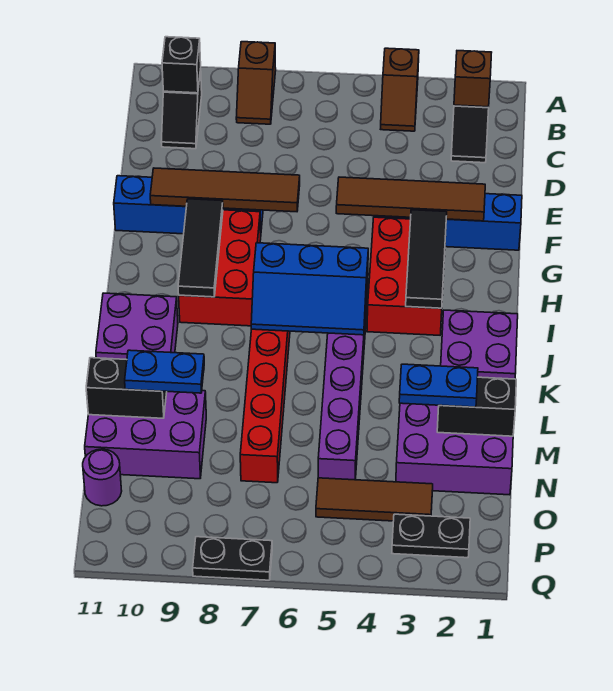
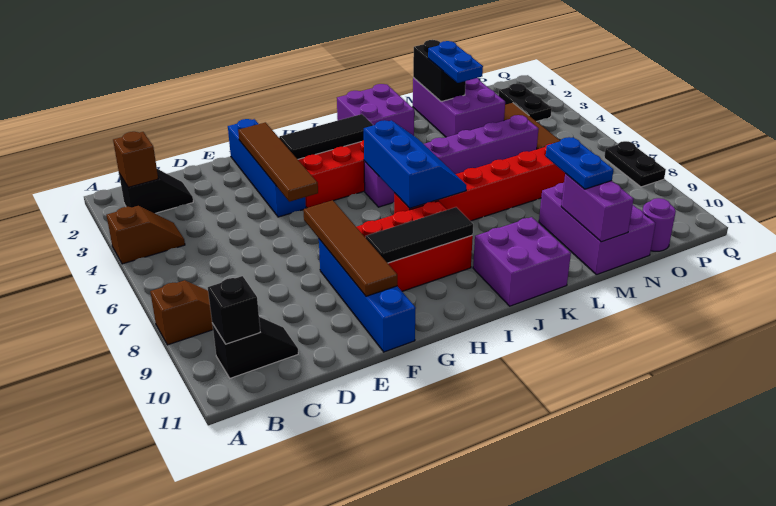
black 1x2 brick [86,358,167,418] -> purple 1x2 brick [561,174,634,242]

